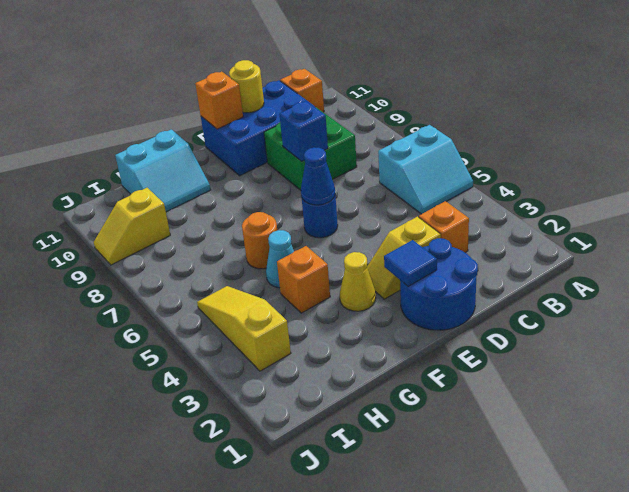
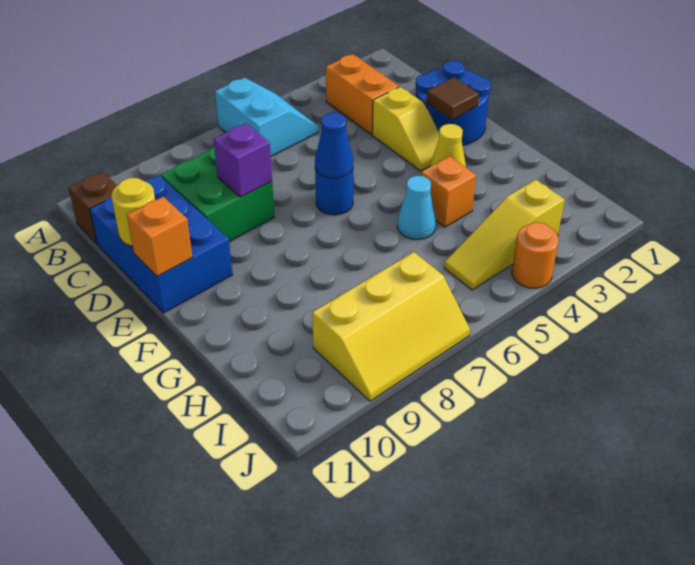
orange 1x1 brick [280,69,324,112] -> brown 1x1 brick [69,172,117,244]
orange 1x1 brick [419,201,469,252] -> orange 1x2 brick [326,54,399,135]
blue 1x1 brick [279,101,328,161] -> purple 1x1 brick [213,123,272,197]
blue 1x1 tile [384,240,437,286] -> brown 1x1 tile [427,77,479,119]
orange 1x1 round brick [242,212,277,269] -> orange 1x1 round brick moved to [512,222,559,288]
cyan 2x2 slope [115,129,210,212] -> none
yellow 1x2 slope [94,188,170,265] -> yellow 2x3 slope [312,252,470,401]

